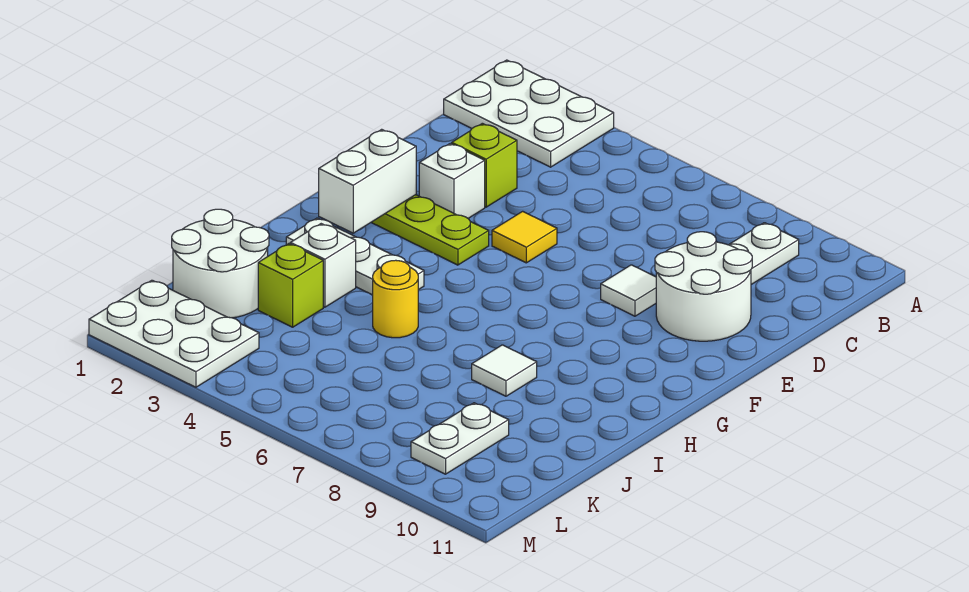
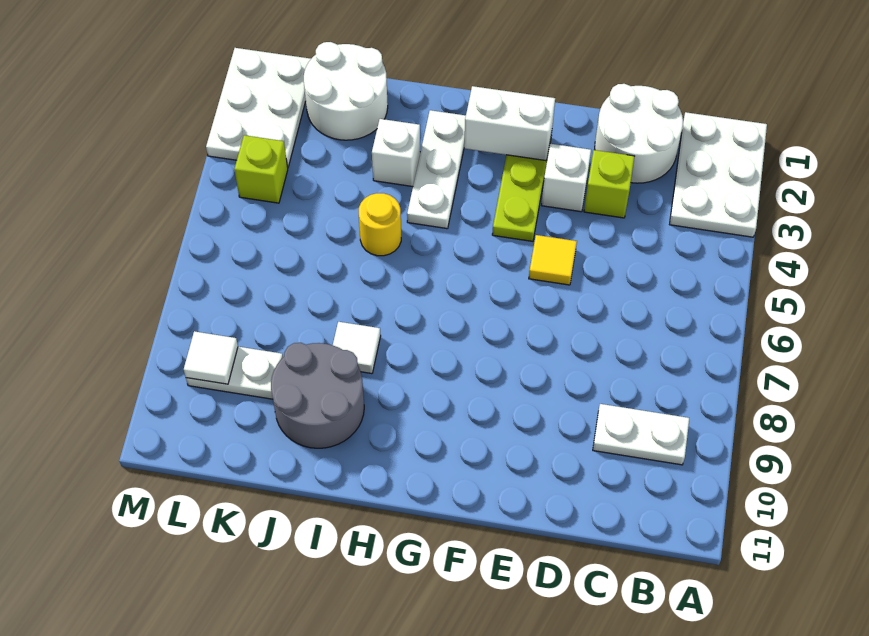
white 2x2 round brick [655,232,752,341] -> white 2x2 round brick moved to [595,84,683,183]
white 1x1 tile [601,265,656,316] -> white 1x1 tile moved to [184,331,238,384]
none -> grey 2x2 round brick [271,343,364,448]
lime 1x1 brick [258,244,323,327] -> lime 1x1 brick moved to [234,135,288,203]

